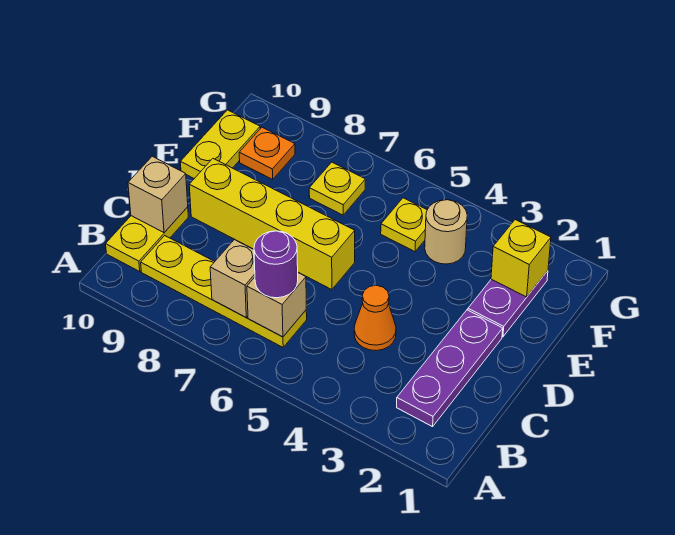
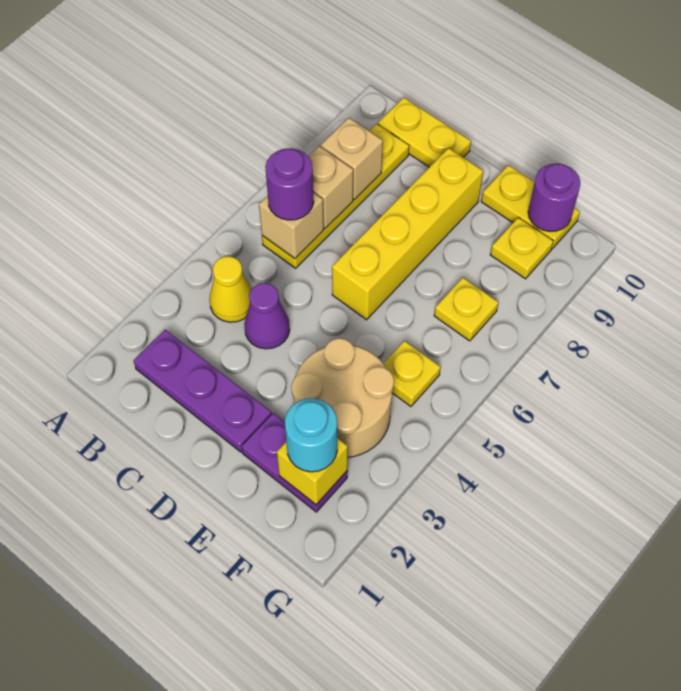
none -> yellow 1x1 cone [210,257,251,322]
orange 1x1 cone [354,285,396,351] -> purple 1x1 cone [244,283,290,349]
tan 1x1 brick [128,156,188,233] -> tan 1x1 brick moved to [321,118,383,200]
none -> cyan 1x1 round brick [285,398,337,472]
tan 1x1 round brick [425,200,467,264] -> tan 2x2 round brick [291,338,394,457]
orange 1x1 plate [239,127,295,179] -> yellow 1x1 plate [490,218,553,279]
none -> purple 1x1 round brick [528,163,580,231]

